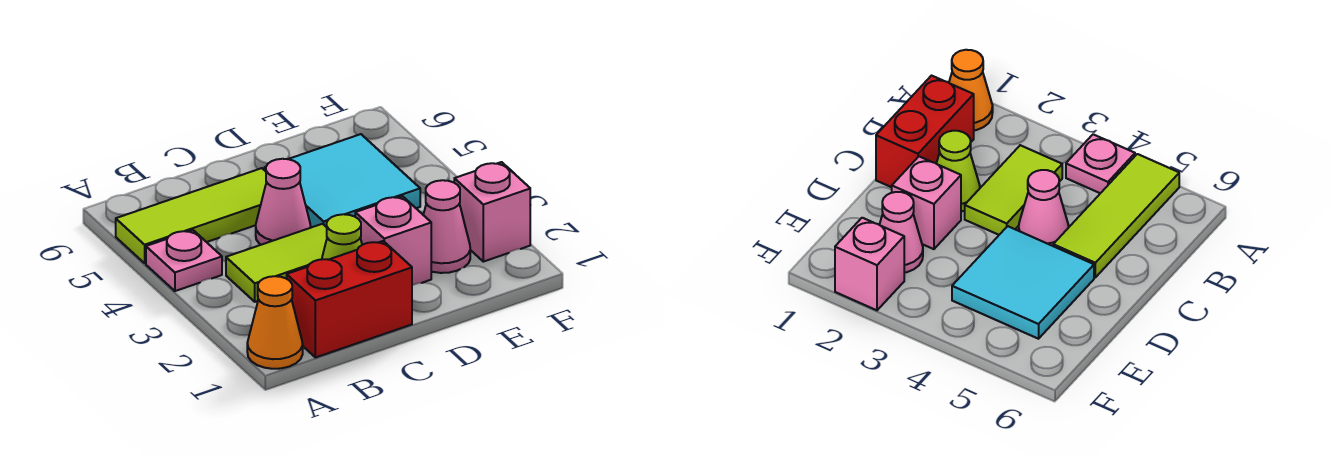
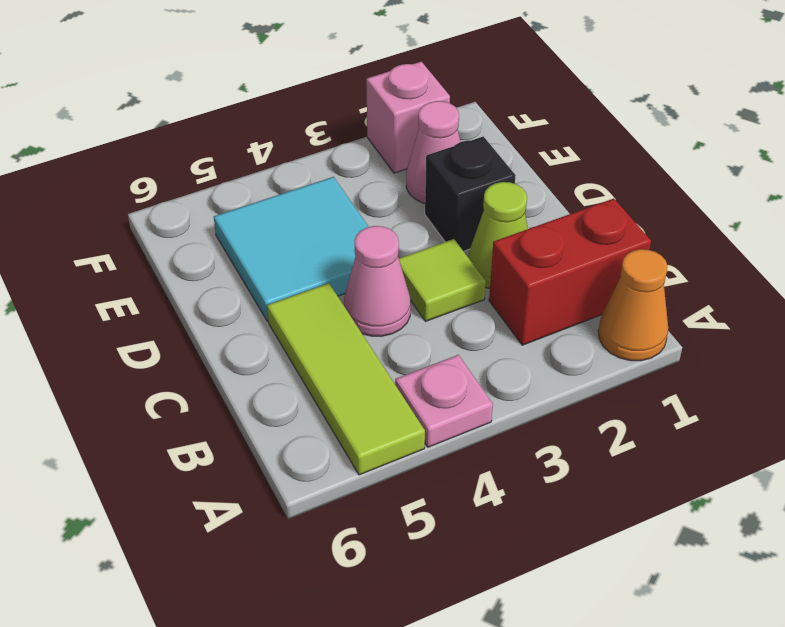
red 1x2 brick [287,241,412,358] -> red 1x2 brick turned to [489,199,651,345]
lime 1x2 tile [226,224,327,302] -> lime 1x1 tile [399,239,486,321]
pink 1x1 brick [355,196,431,285] -> black 1x1 brick [425,136,516,251]

